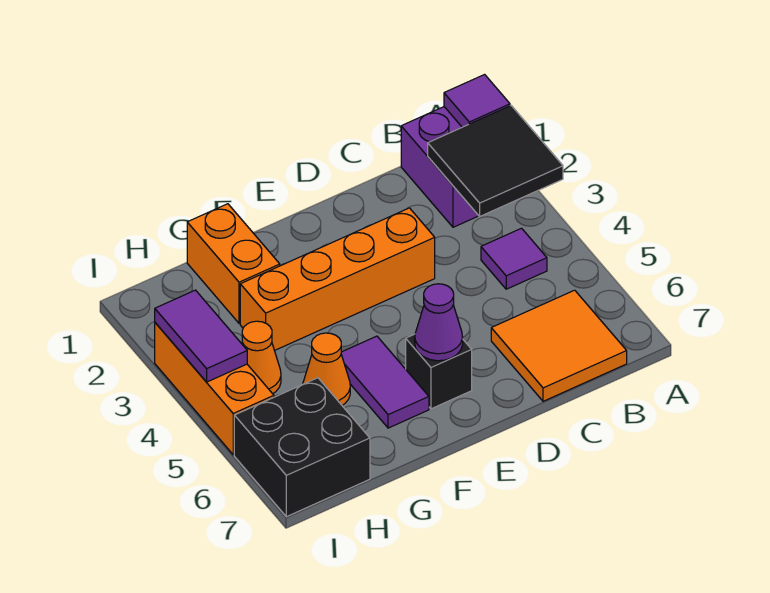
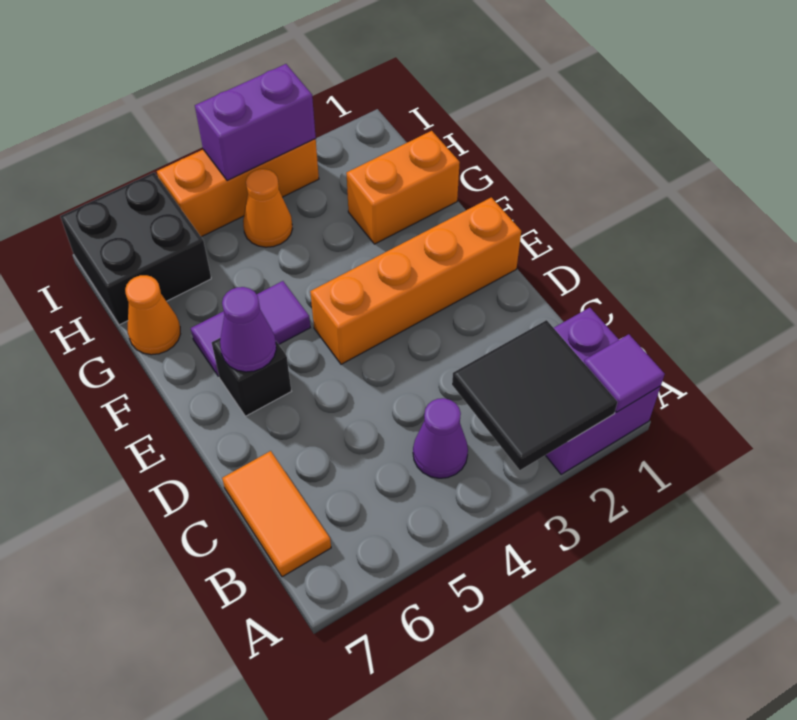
purple 1x1 tile [481,228,547,289] -> purple 1x1 cone [413,398,468,478]
orange 2x2 tile [491,290,627,401] -> orange 1x2 tile [222,451,331,577]
orange 1x4 brick [240,208,435,350] -> orange 1x4 brick turned to [310,197,521,364]
orange 1x1 cone [303,333,350,405] -> orange 1x1 cone moved to [125,275,180,355]
purple 1x2 tile [155,290,247,382] -> purple 1x2 brick [195,64,316,181]

